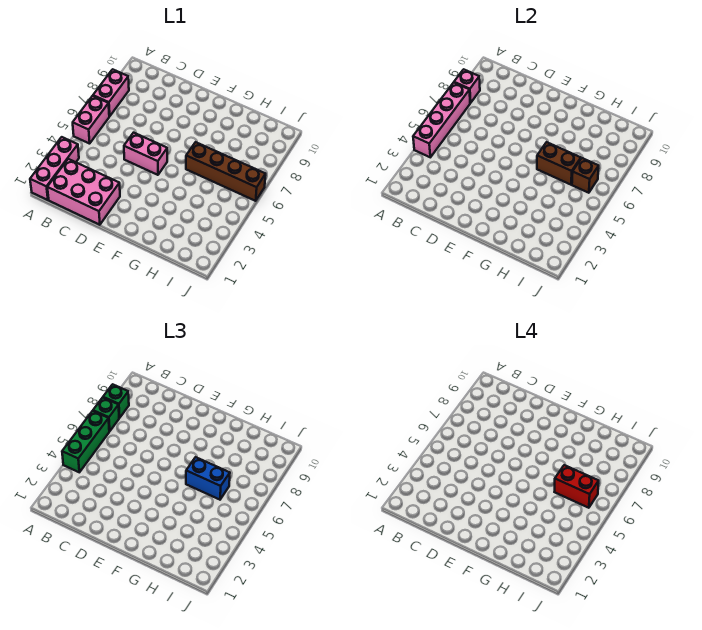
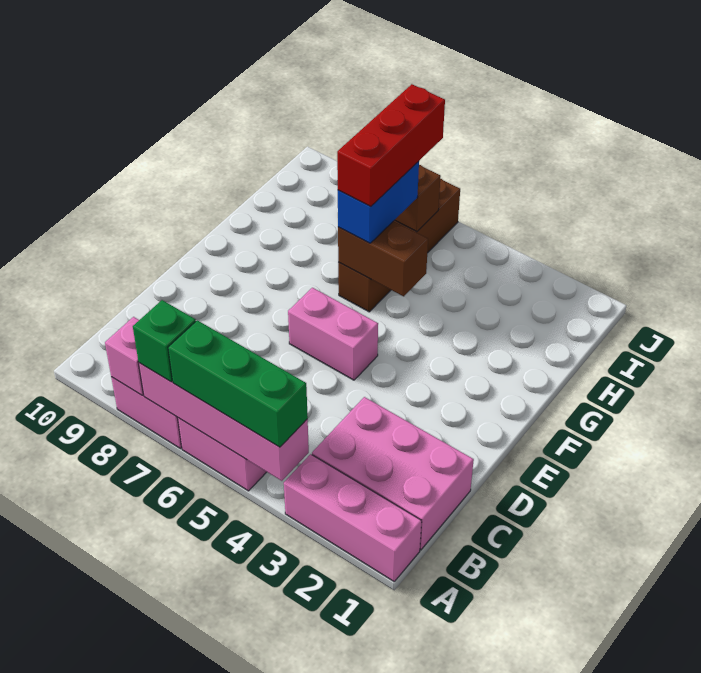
green 1x1 brick [103,384,129,418] -> none
pink 2x3 brick [47,159,120,225] -> pink 2x3 brick turned to [312,397,474,550]
pink 1x2 brick [124,133,167,175] -> pink 1x2 brick turned to [288,288,378,380]
brown 1x2 brick [537,142,581,185] -> brown 1x2 brick turned to [338,221,428,296]
red 1x2 brick [555,465,599,508] -> red 1x3 brick [337,84,445,206]

